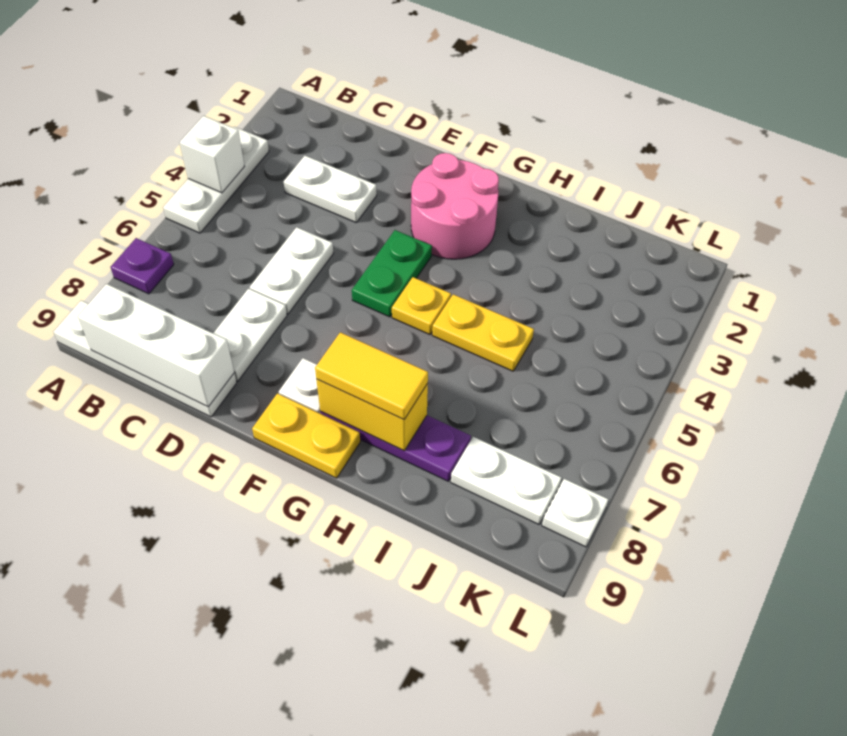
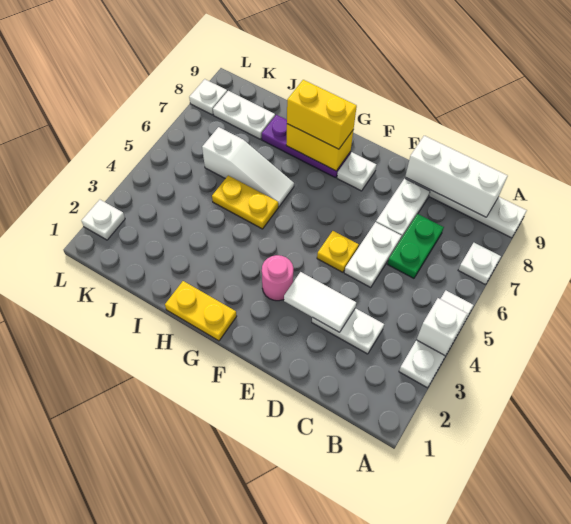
purple 1x1 plate [111,238,174,294] -> white 1x1 plate [458,243,501,285]
none -> white 1x2 tile [284,272,356,332]
pink 2x2 round brick [411,153,499,259] -> pink 1x1 round brick [262,255,293,301]
green 1x2 plate [352,230,432,317] -> green 1x2 plate moved to [388,214,444,278]
yellow 1x2 plate [252,393,360,478] -> yellow 1x2 plate moved to [165,281,237,341]
yellow 1x1 plate [392,277,451,335] -> yellow 1x1 plate moved to [317,231,359,272]
yellow 1x2 tile [315,332,428,420] -> yellow 1x2 brick [287,80,357,149]
none -> white 1x3 slope [202,127,294,207]
none -> white 1x1 plate [81,200,125,240]

